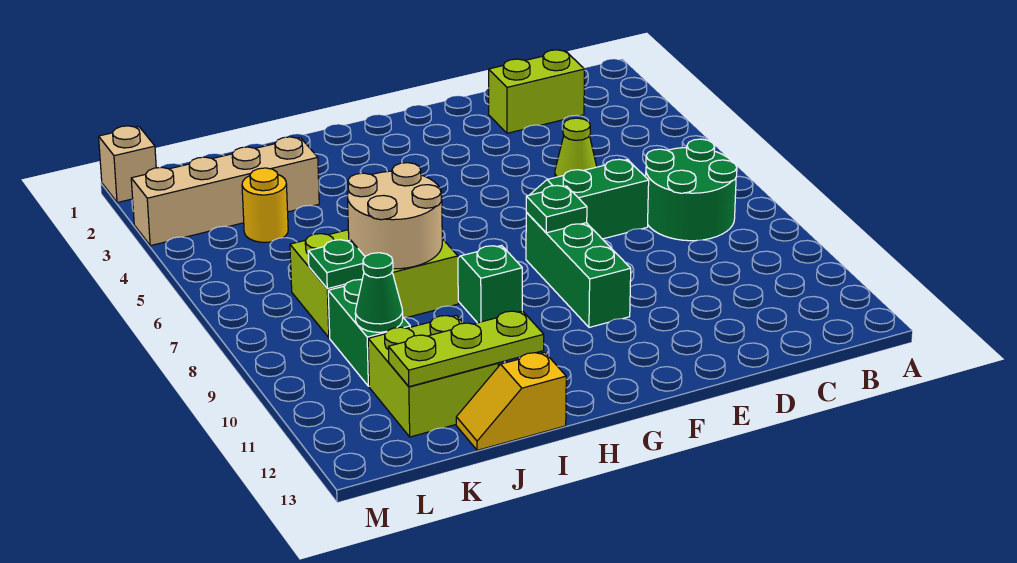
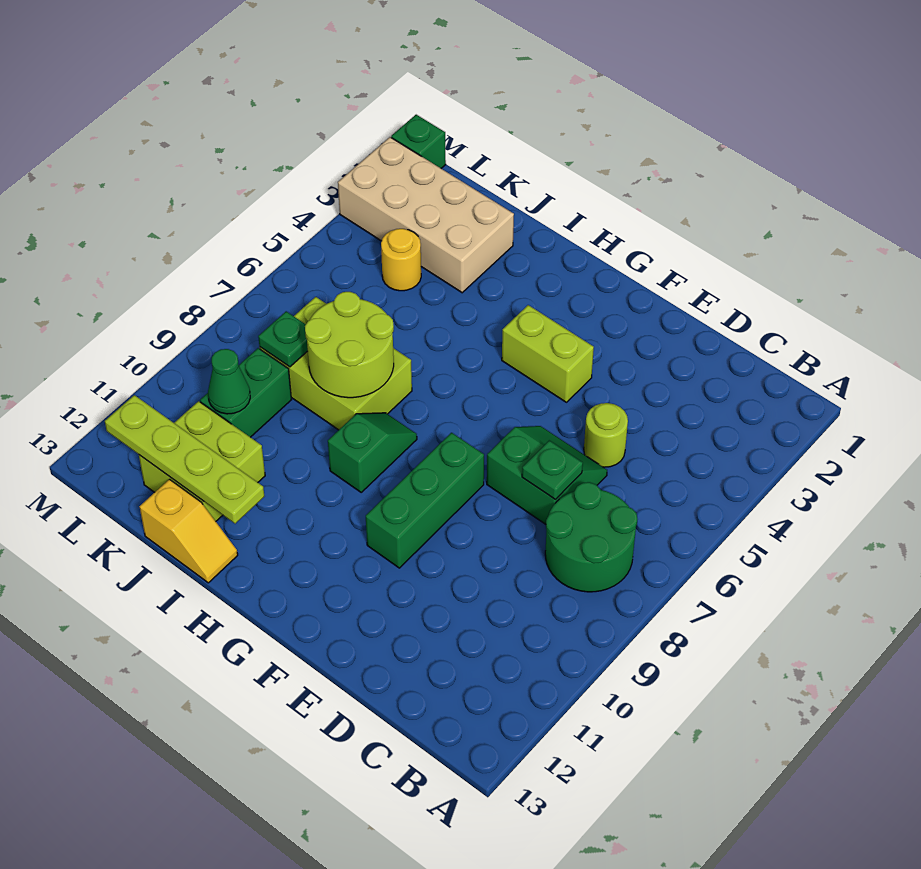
lime 1x2 brick [489,50,585,133] -> lime 1x2 brick moved to [502,305,594,402]
lime 1x1 cone [555,118,597,177] -> lime 1x1 round brick [584,403,628,467]
green 1x1 plate [526,185,587,233] -> green 1x1 plate moved to [522,441,583,500]
tan 2x2 round brick [347,163,442,269] -> lime 2x2 round brick [305,292,394,398]
lime 1x3 plate [388,311,544,387] -> lime 1x4 plate [105,395,264,524]
yellow 1x2 slope [456,352,566,450] -> yellow 1x2 slope turned to [139,479,238,583]
tan 1x4 brick [131,137,319,246] -> tan 2x4 brick [338,137,514,293]
tan 1x1 brick [99,126,156,203] -> green 1x1 brick [391,115,446,168]

